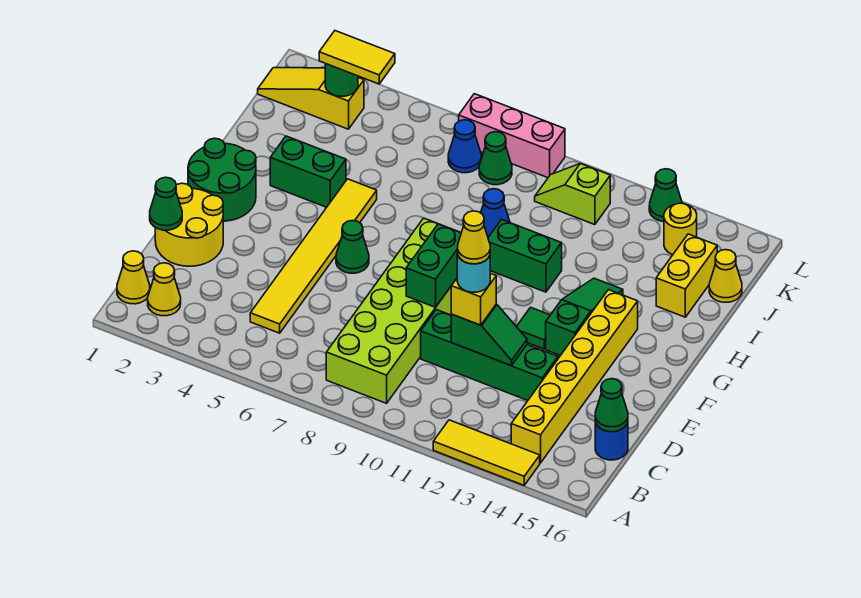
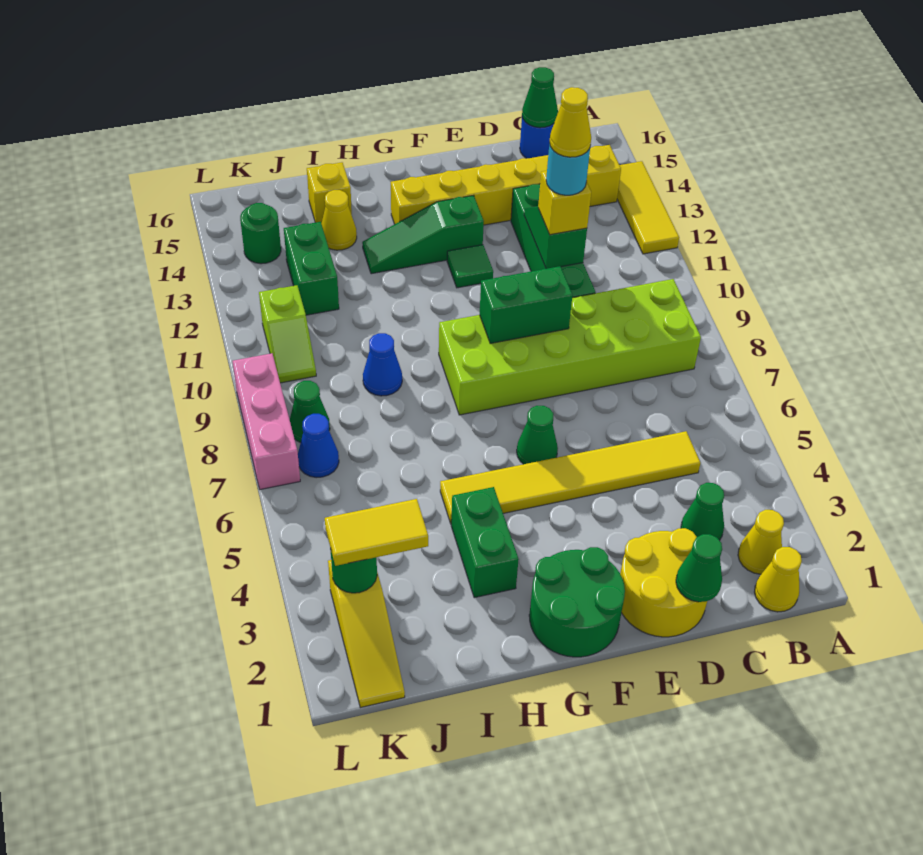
green 1x2 brick [488,220,562,292] -> green 1x2 brick moved to [284,222,339,315]
yellow 1x2 brick [656,234,717,317] -> yellow 1x1 brick [307,162,352,223]
yellow 1x1 cone [709,250,742,302] -> yellow 1x1 cone moved to [321,190,357,250]
yellow 1x2 tile [319,31,395,84] -> yellow 1x2 tile turned to [325,499,428,566]
yellow 1x1 round brick [664,203,697,255] -> green 1x1 round brick [240,203,281,264]
green 1x1 cone [649,169,682,222] -> green 1x1 cone moved to [681,483,724,541]

